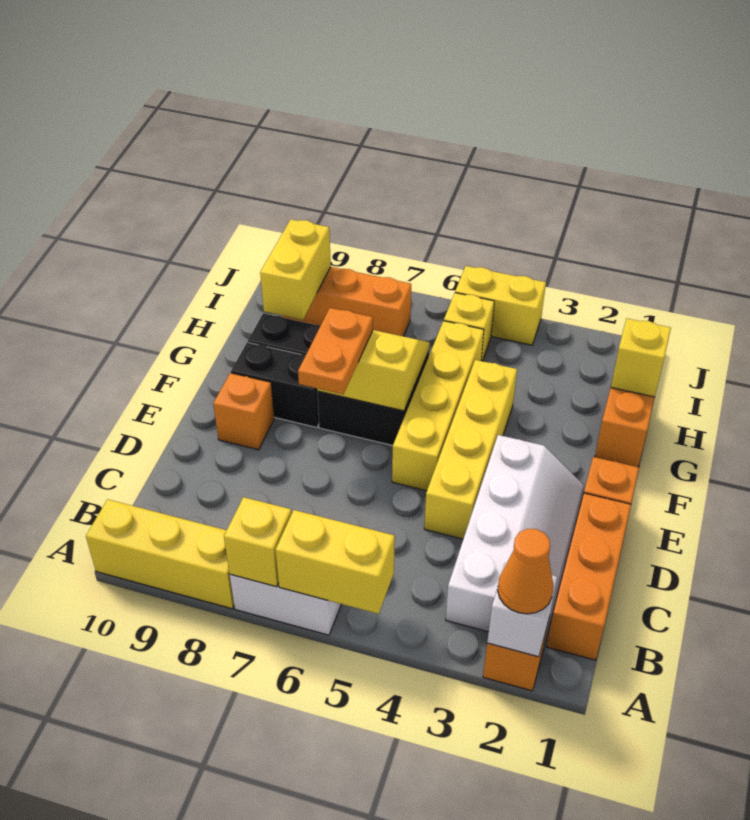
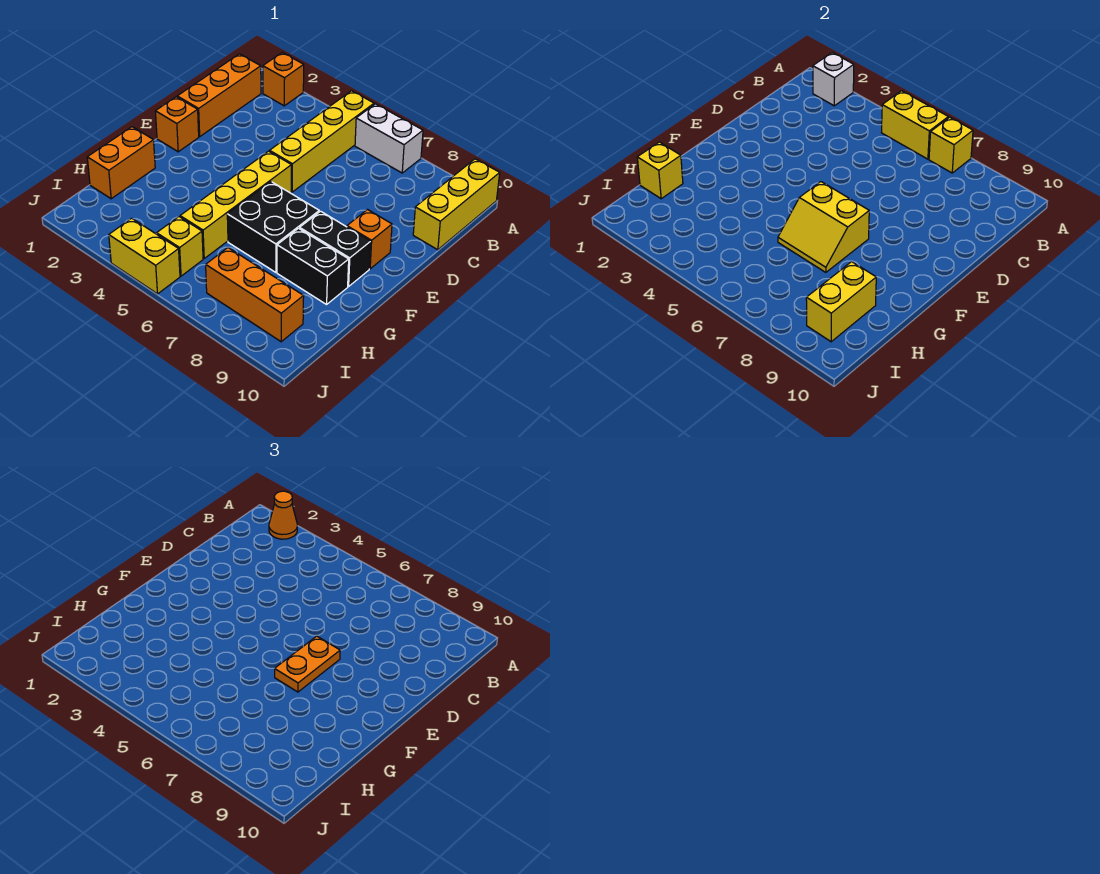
yellow 1x3 brick [86,499,234,609] -> yellow 1x3 brick turned to [413,159,500,250]
white 2x4 slope [446,435,585,640] -> none
yellow 1x4 brick [424,360,517,539] -> yellow 1x4 brick moved to [270,91,374,192]

